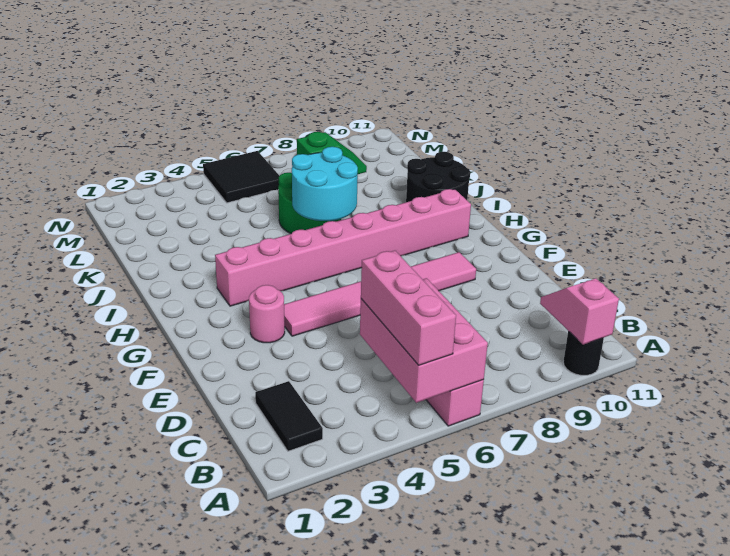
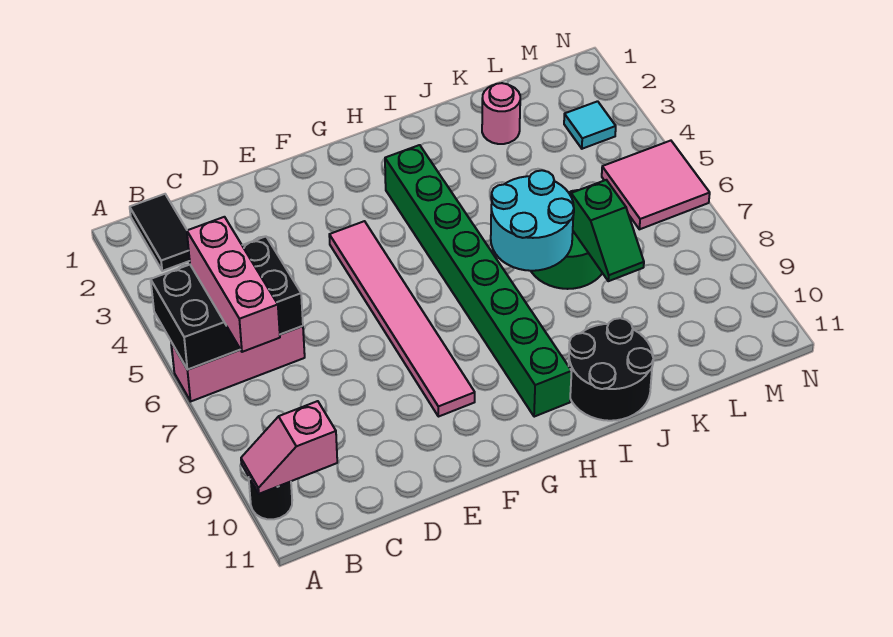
pink 2x3 brick [360,278,488,403] -> black 2x3 brick [151,237,303,370]
pink 1x3 brick [361,251,456,365] -> pink 1x3 brick turned to [187,217,280,352]
pink 1x2 slope [540,279,619,345] -> pink 1x2 slope turned to [241,401,337,494]
black 1x2 tile [255,381,323,451] -> black 1x2 tile turned to [130,194,190,271]
pink 1x1 round brick [249,285,285,343] -> pink 1x1 round brick moved to [482,83,520,144]
pink 1x8 brick [215,189,471,306] -> green 1x8 brick [385,145,572,417]
none -> cyan 1x1 tile [564,101,616,149]
black 2x2 tile [203,151,279,203] -> pink 2x2 tile [602,141,710,229]

